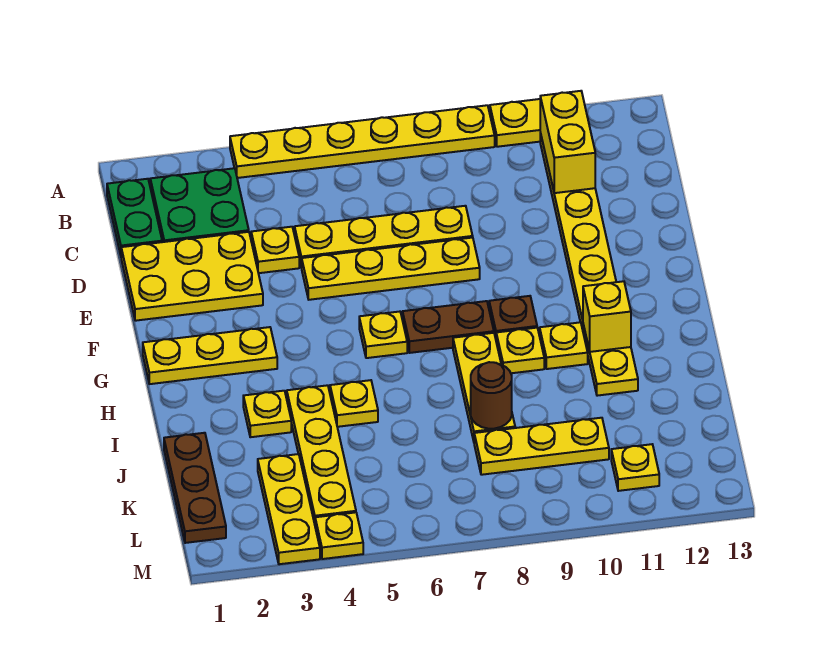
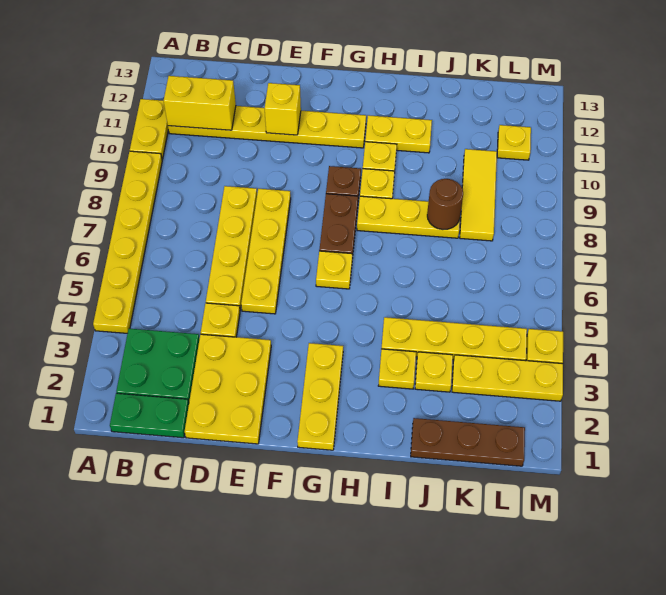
yellow 1x1 brick [583,281,631,352] -> yellow 1x1 brick moved to [265,83,301,135]
yellow 1x1 plate [330,380,378,427] -> yellow 1x1 plate moved to [415,352,453,392]
yellow 1x3 plate [474,418,609,475] -> yellow 1x3 tile [460,149,497,241]

